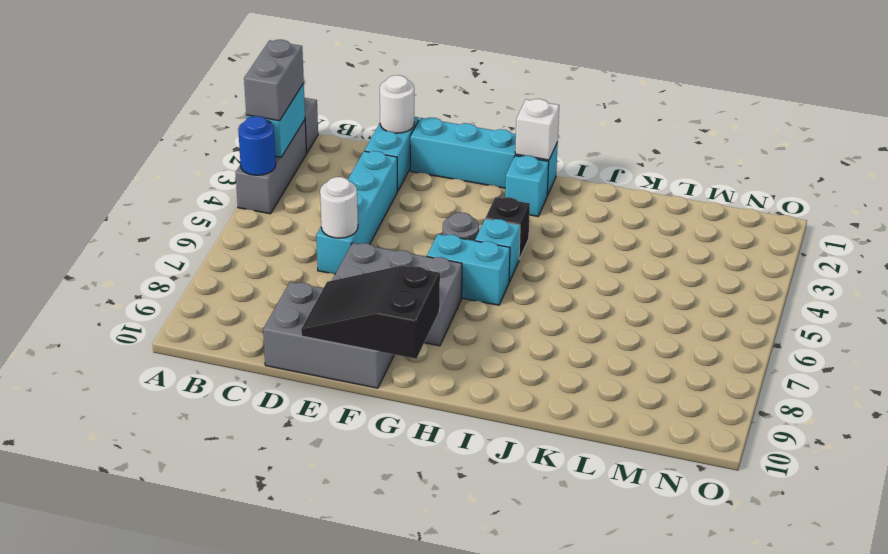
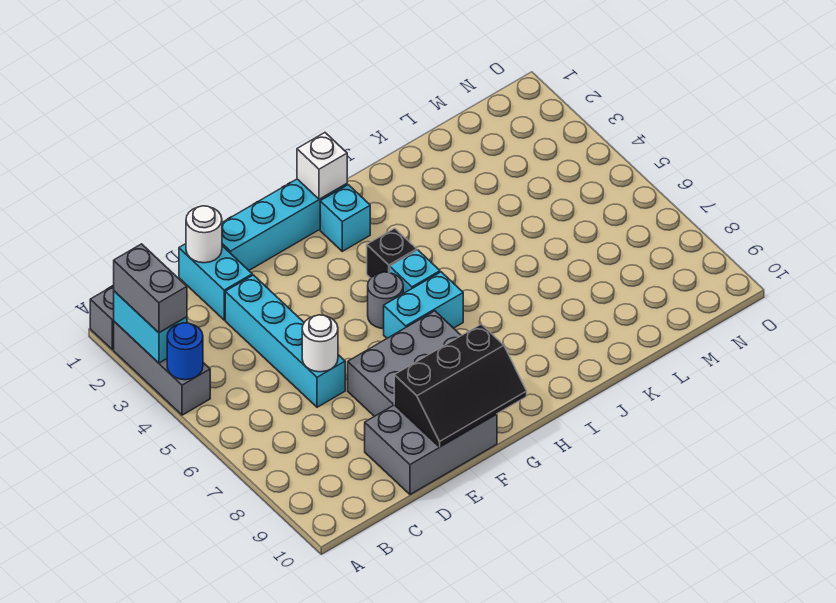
black 2x3 slope [301,266,440,359] -> black 2x3 slope turned to [394,324,527,447]

